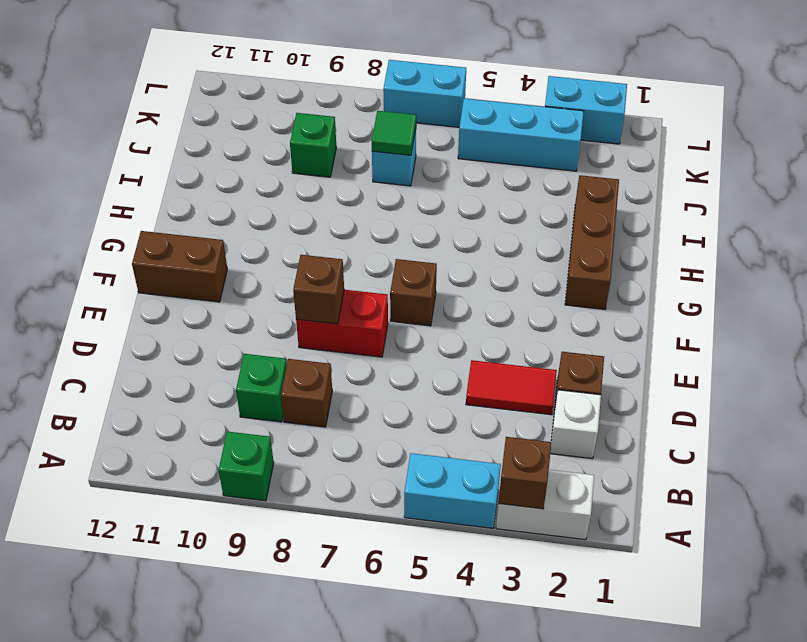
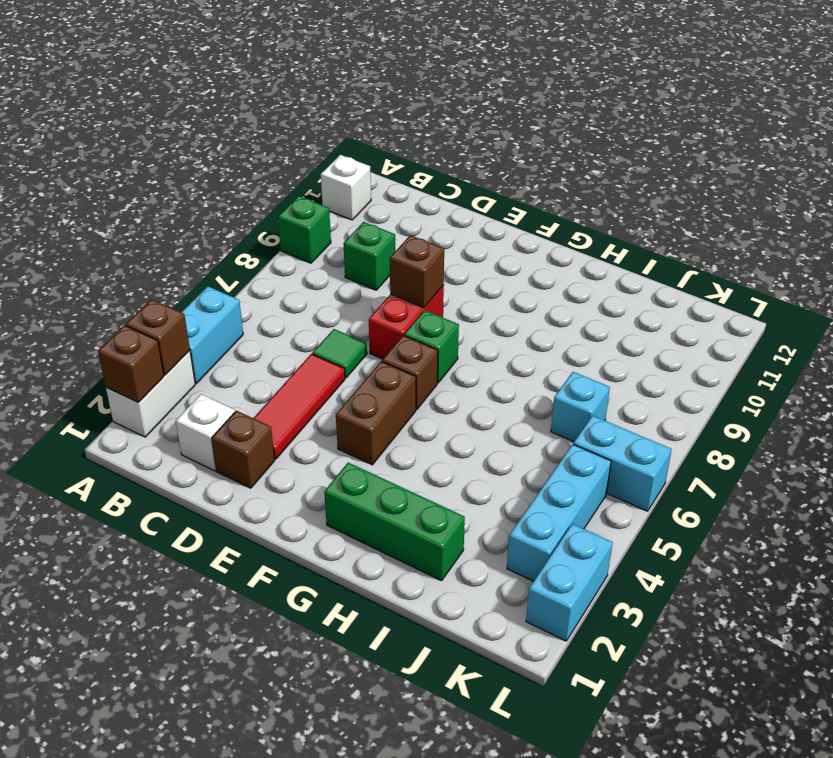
none -> white 1x1 brick [321,155,371,220]
brown 1x1 brick [281,359,332,427] -> brown 1x1 brick moved to [98,325,164,402]
red 1x2 tile [466,360,557,415] -> red 1x3 tile [254,354,345,459]
brown 1x2 brick [132,231,227,302] -> brown 1x2 brick moved to [336,361,416,465]
brown 1x3 brick [565,175,619,309] -> green 1x3 brick [324,463,465,581]
green 1x1 tile [372,111,416,155] -> green 1x1 tile moved to [313,329,367,378]
green 1x1 brick [290,113,336,177] -> green 1x1 brick moved to [404,310,459,383]
cyan 1x2 brick [383,60,466,127] -> cyan 1x2 brick turned to [573,416,672,511]

